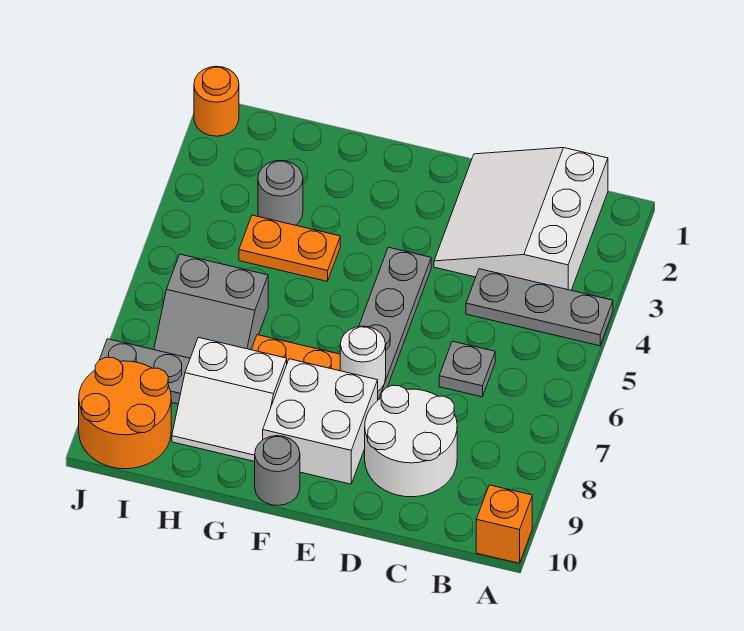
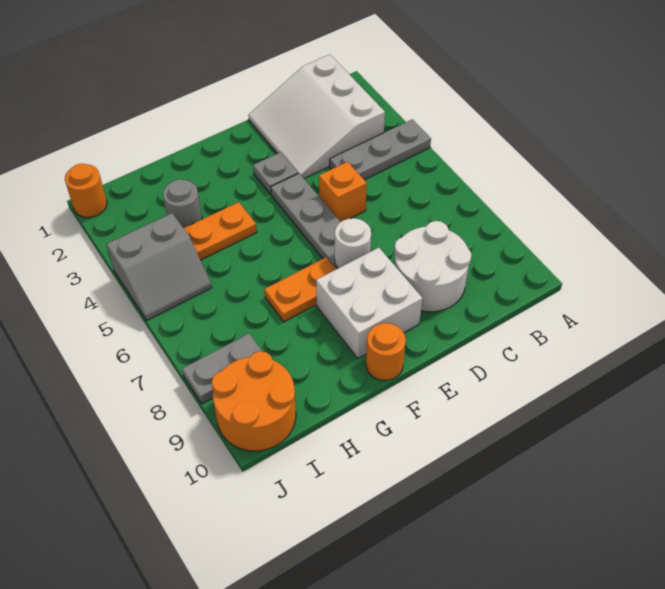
orange 1x1 brick [476,485,532,563] -> orange 1x1 brick moved to [319,162,367,222]
grey 1x1 plate [439,341,495,397] -> grey 1x1 plate moved to [253,152,298,194]
grey 1x1 round brick [255,436,300,505] -> orange 1x1 round brick [366,323,406,381]
white 2x2 slope [172,337,287,461] -> none
grey 2x2 slope [154,254,268,358] -> grey 2x2 slope moved to [107,213,212,320]

